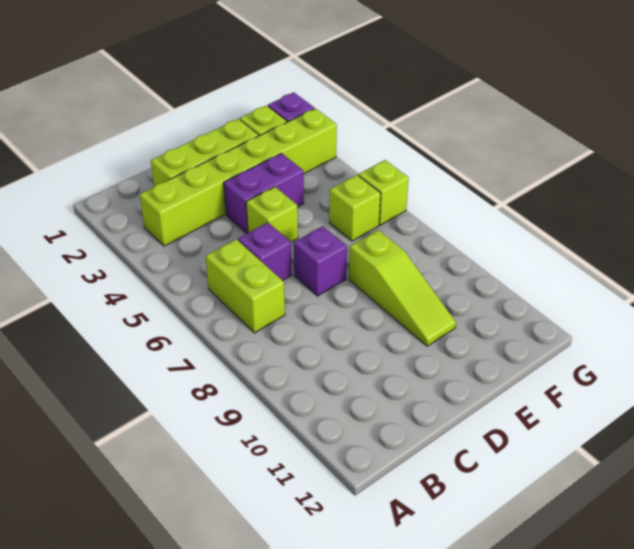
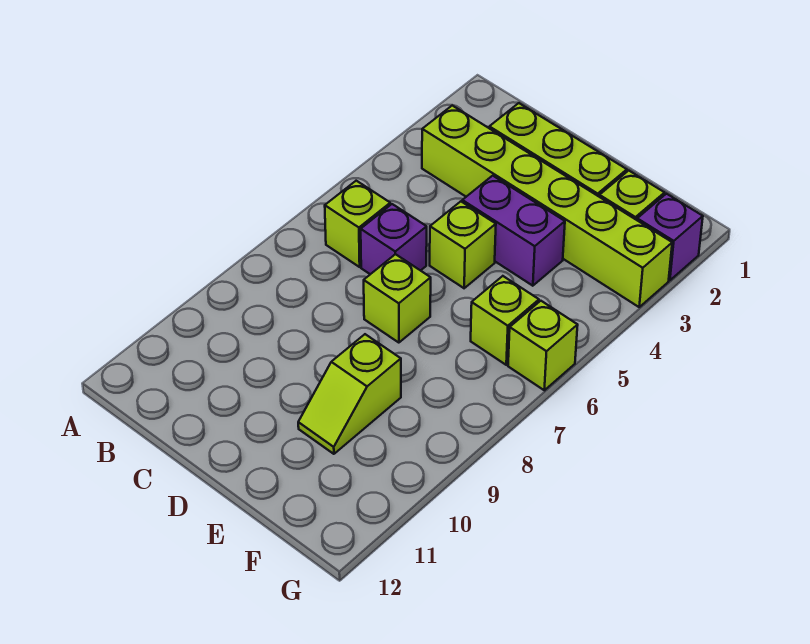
lime 1x2 brick [205,239,285,333] -> lime 1x1 brick [325,181,390,267]
purple 1x1 brick [294,226,347,296] -> lime 1x1 brick [364,254,431,343]
lime 1x3 slope [349,230,456,346] -> lime 1x2 slope [298,334,401,454]

